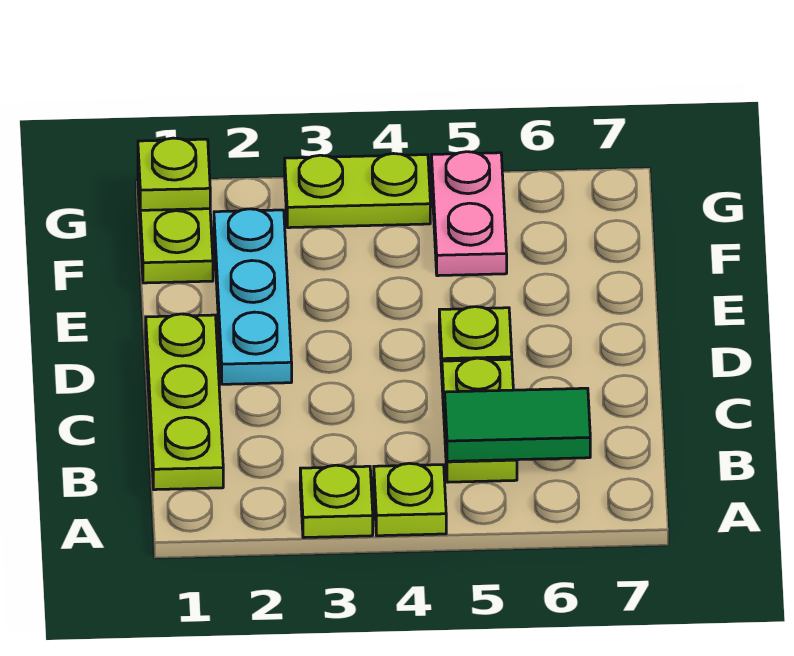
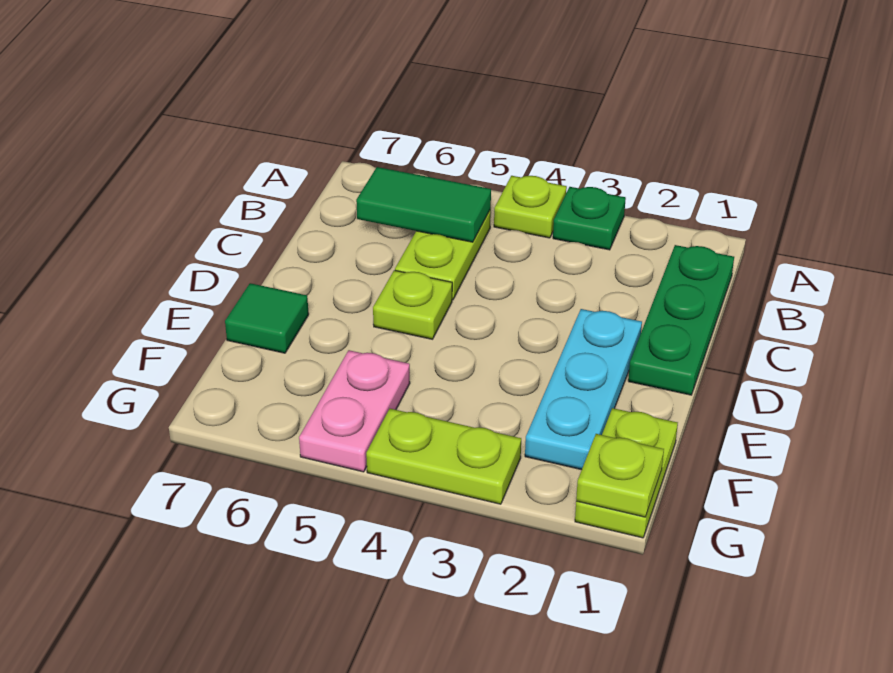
lime 1x1 plate [300,465,373,538] -> green 1x1 plate [553,187,626,250]
lime 1x3 plate [146,314,223,490] -> green 1x3 plate [628,245,734,395]
none -> green 1x1 tile [225,283,309,353]

